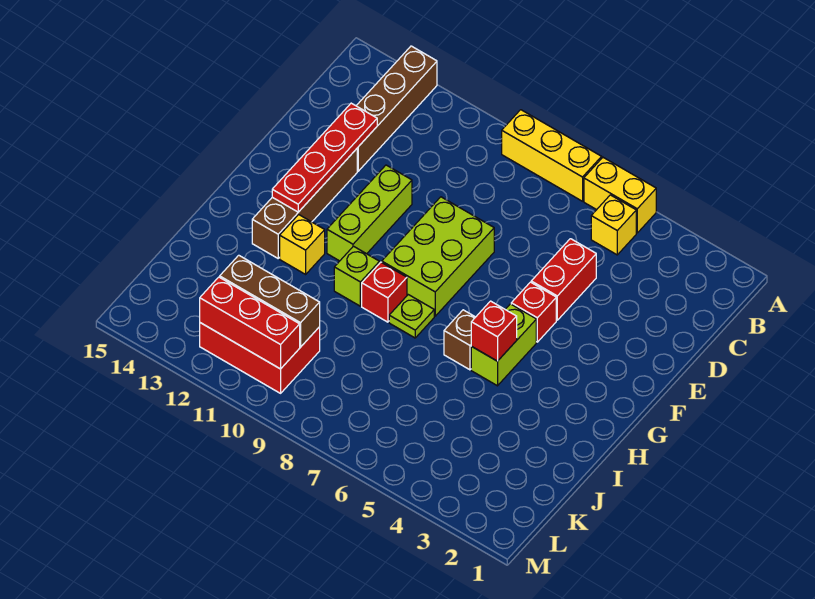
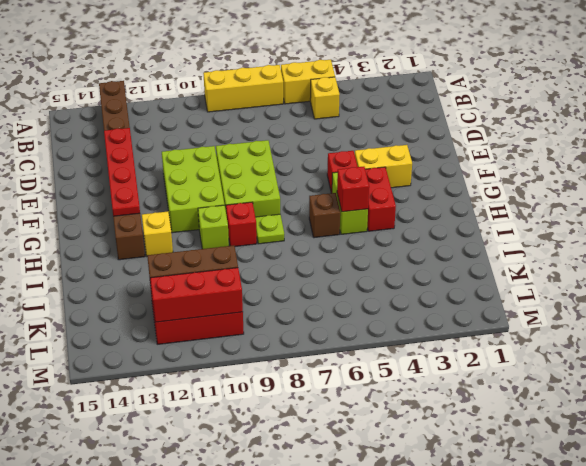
red 1x2 brick [531,239,596,320] -> red 1x2 brick moved to [365,167,396,231]
lime 1x3 brick [327,165,412,261] -> lime 2x3 brick [162,146,225,233]
none -> yellow 1x2 brick [355,145,412,188]

